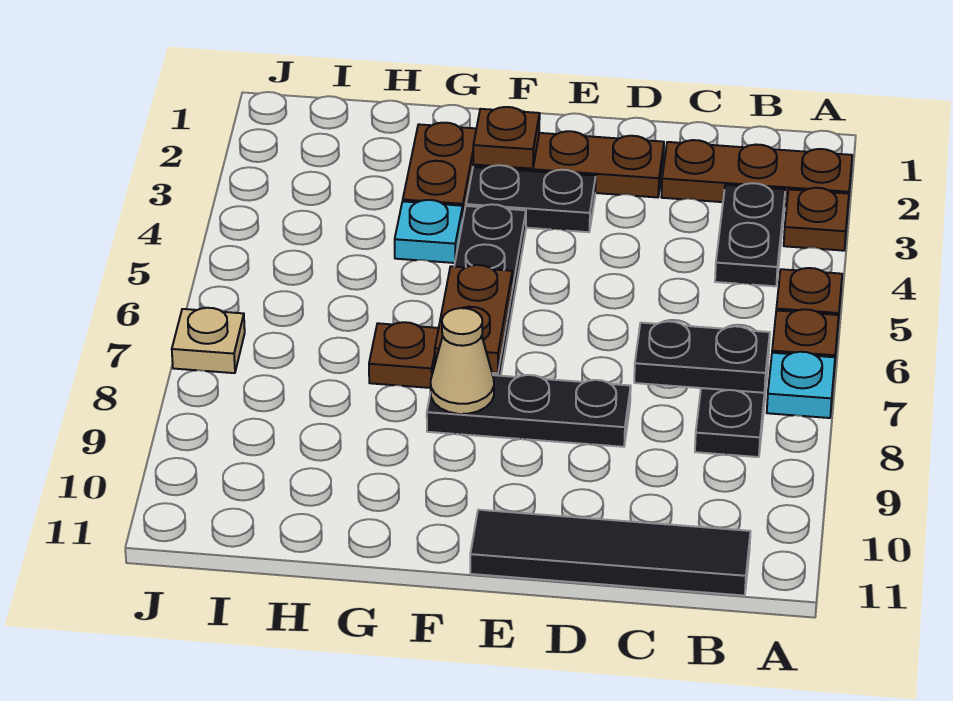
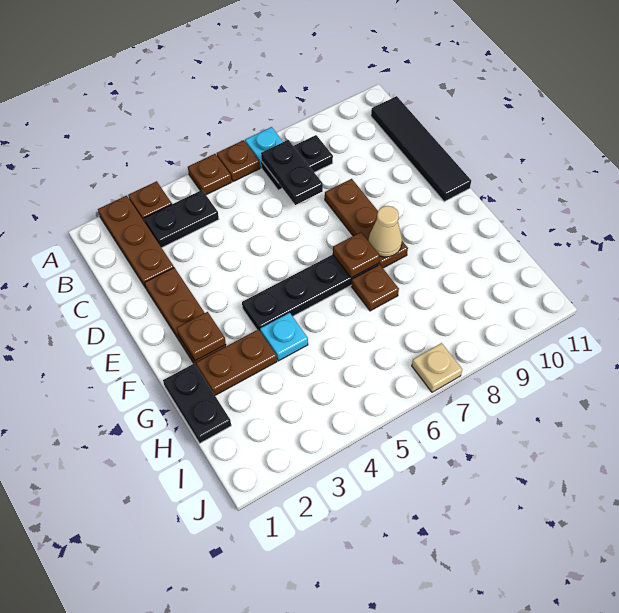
black 1x3 plate [427,375,631,447] -> brown 1x3 plate [325,179,408,268]
black 1x2 plate [466,165,596,232] -> black 1x2 plate moved to [163,364,231,443]
brown 1x2 plate [435,265,512,373] -> brown 1x1 plate [333,232,380,278]

